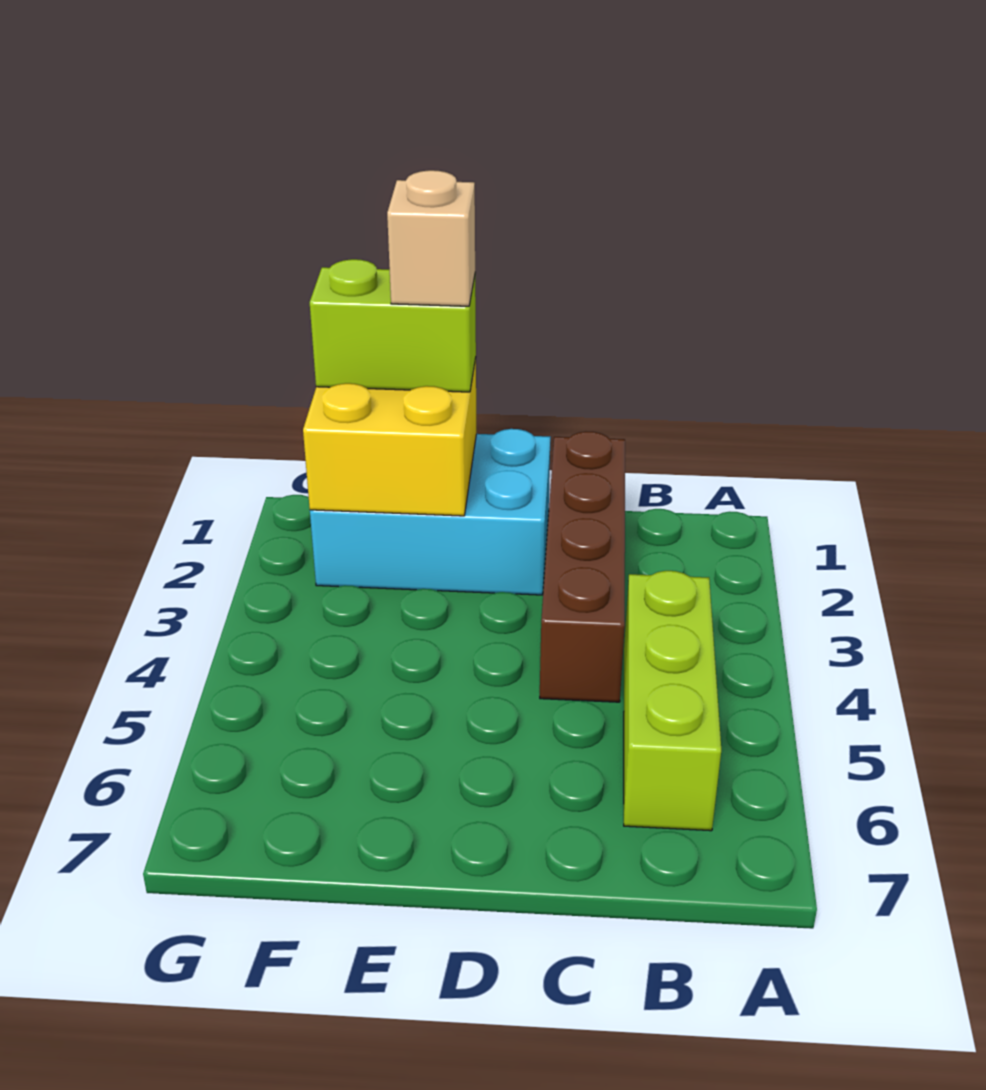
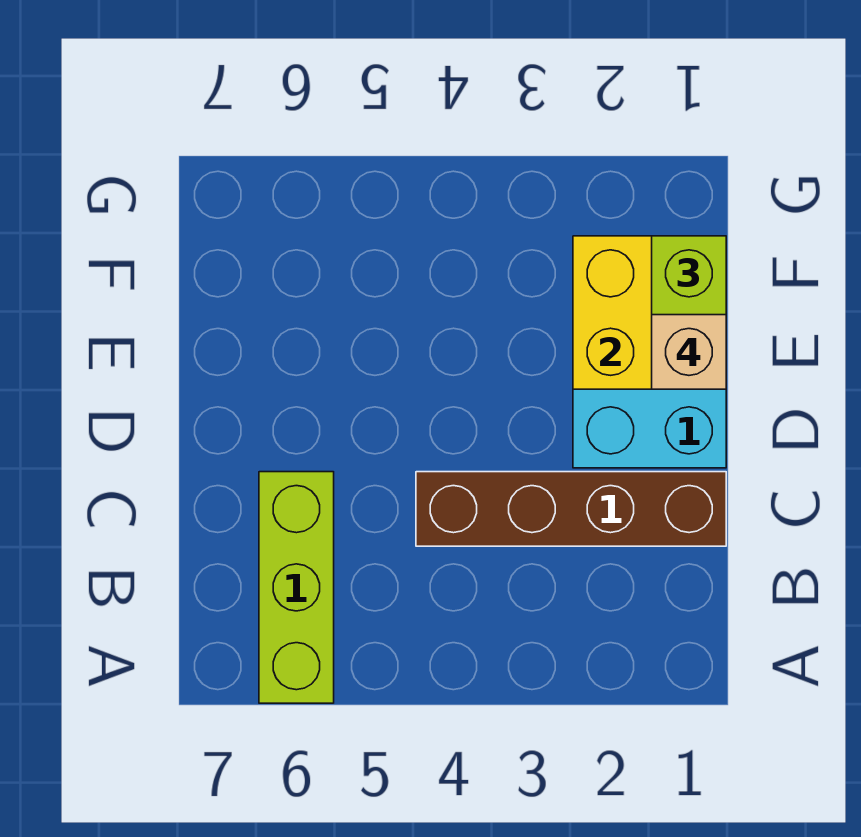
lime 1x3 brick [624,571,721,831] -> lime 1x3 brick turned to [259,472,334,703]

